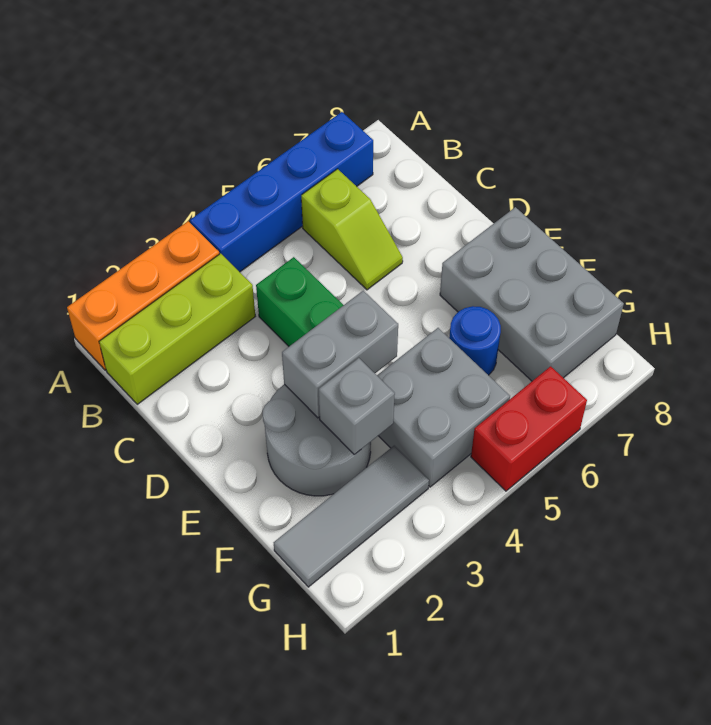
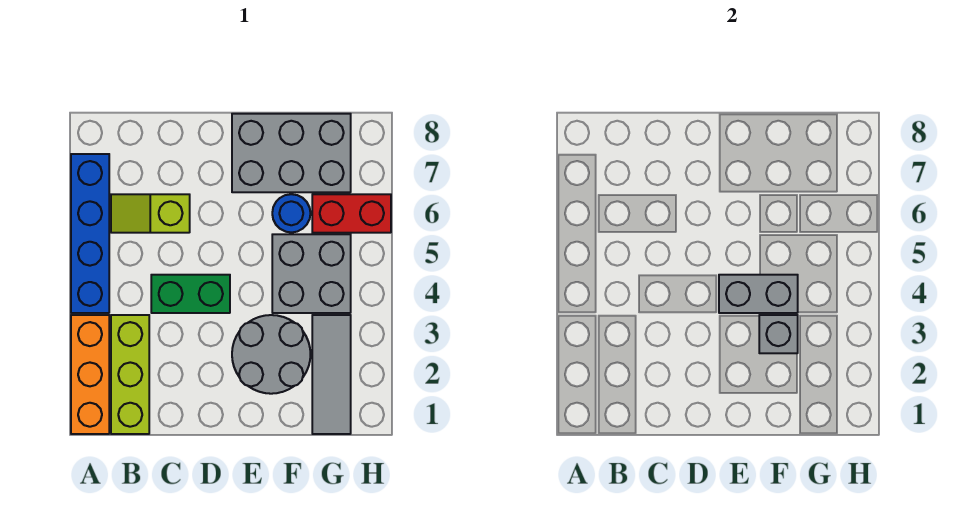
lime 1x2 slope [301,169,403,290] -> lime 1x2 slope turned to [111,194,190,233]
grey 1x2 brick [282,291,398,418] -> grey 1x2 brick turned to [719,275,798,313]
red 1x2 brick [471,366,587,491] -> red 1x2 brick turned to [312,194,391,233]

